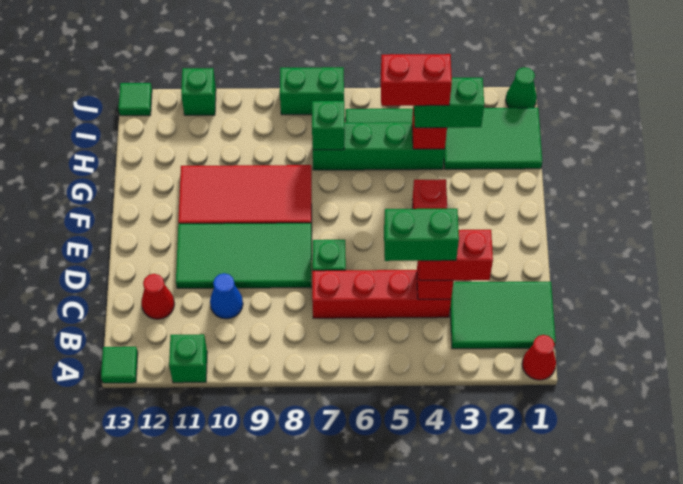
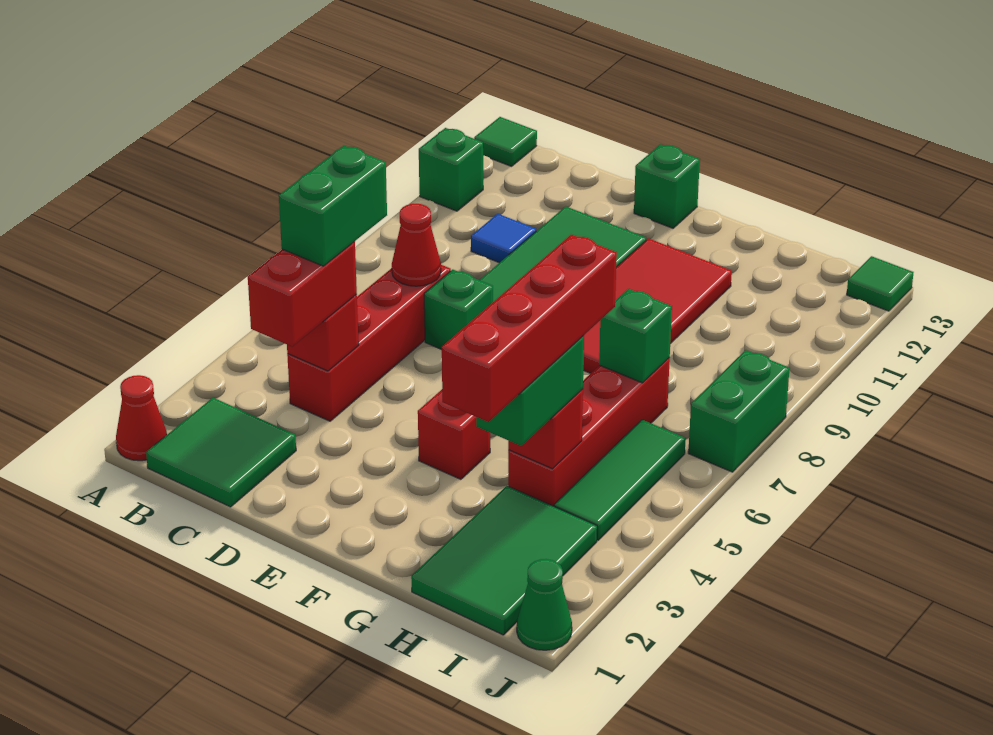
green 2x3 tile [450,282,556,349] -> green 2x2 tile [146,398,296,507]
blue 1x1 cone [210,273,243,319] -> blue 1x1 tile [471,214,536,263]
red 1x1 cone [141,274,175,319] -> red 1x1 cone moved to [392,204,441,286]
green 1x4 brick [313,122,445,170] -> red 1x4 brick [508,358,670,506]
red 1x2 brick [381,54,452,106] -> red 1x4 brick [442,235,617,422]
green 1x1 brick [181,68,216,115] -> green 1x1 brick moved to [634,144,700,228]

